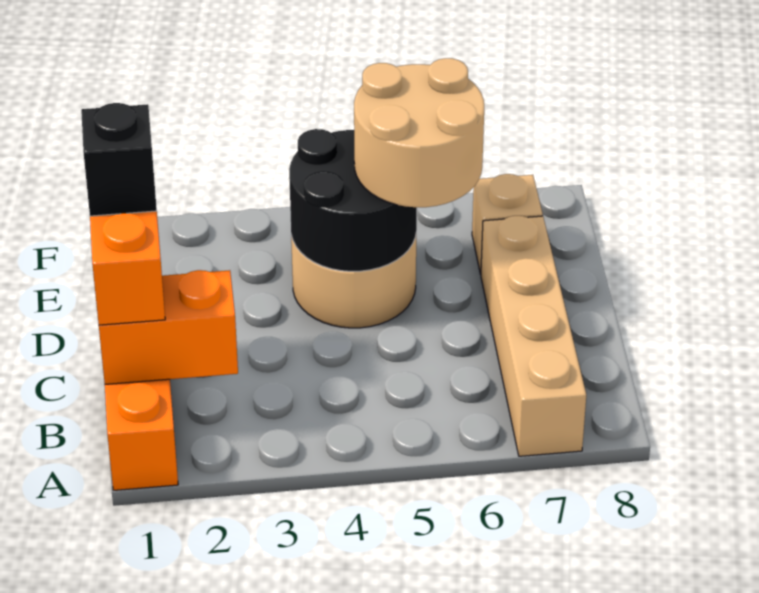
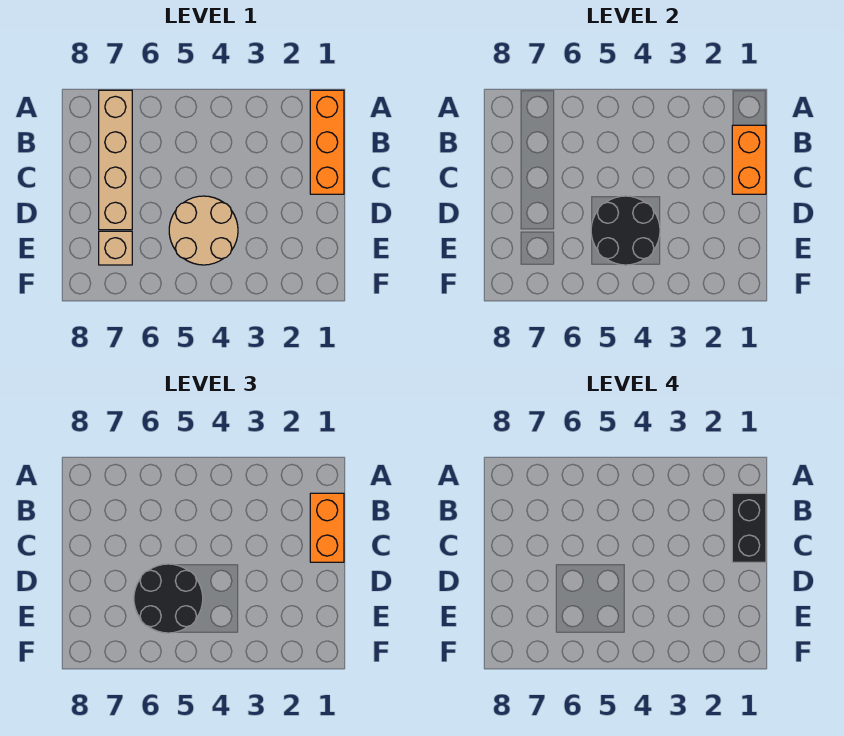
orange 1x2 brick [99,270,238,384] -> orange 1x2 brick turned to [732,125,766,194]
black 1x1 brick [81,103,157,216] -> black 1x2 brick [732,493,766,562]
tan 2x2 round brick [354,58,484,207] -> black 2x2 round brick [134,564,203,633]

